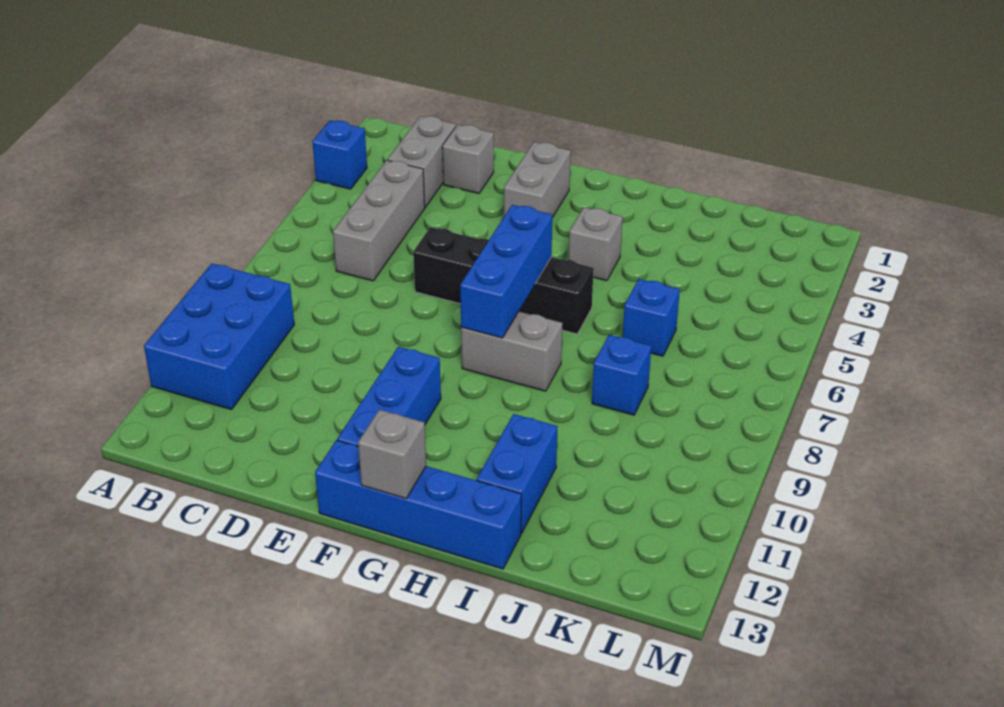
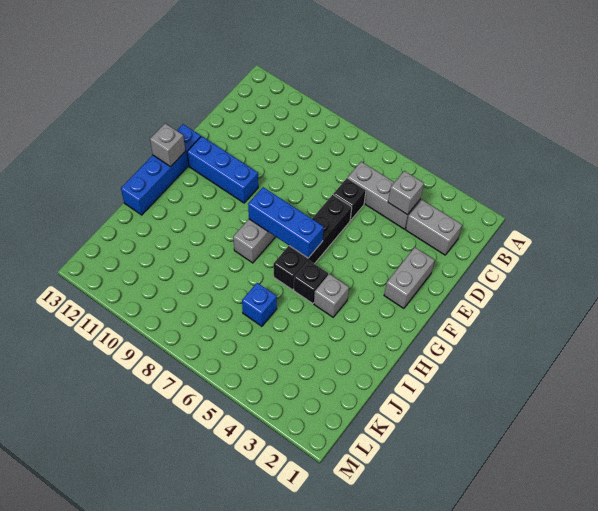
blue 1x1 brick [312,120,367,189] -> none
blue 2x3 brick [144,263,294,410] -> none
grey 1x1 brick [442,125,494,194] -> grey 1x1 brick moved to [388,171,424,215]
none -> black 1x1 brick [333,178,366,220]
grey 1x2 brick [504,142,571,217] -> grey 1x2 brick turned to [384,247,435,308]
none -> black 1x1 brick [294,260,328,304]
blue 1x2 brick [477,414,558,533] -> none
blue 1x1 brick [592,335,651,415] -> none

